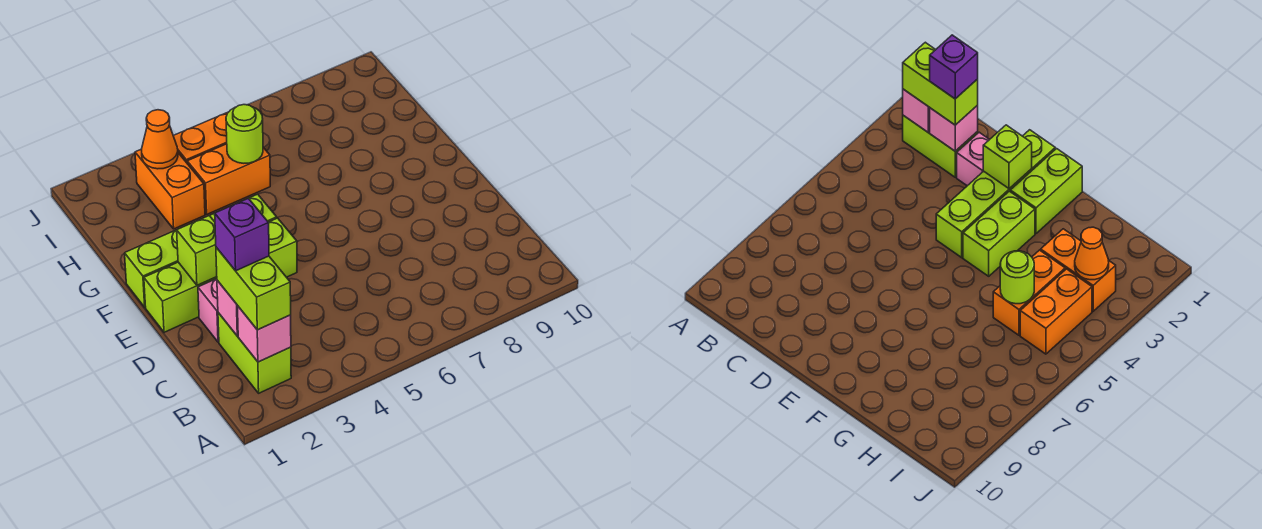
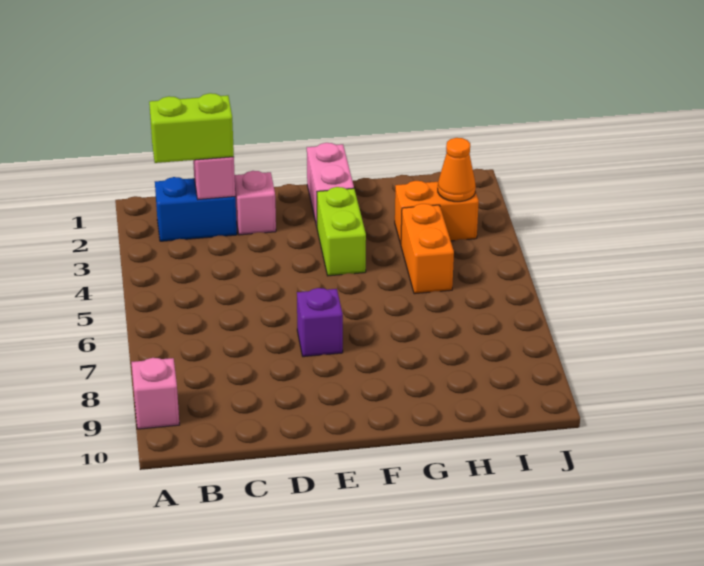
lime 1x2 brick [218,313,291,393] -> blue 1x2 brick [155,177,237,241]
pink 1x1 brick [238,307,291,362] -> pink 1x1 brick moved to [131,358,179,429]
purple 1x1 brick [215,198,269,271] -> purple 1x1 brick moved to [297,288,343,357]
lime 1x4 brick [144,218,297,332] -> none
lime 1x1 brick [177,216,217,285] -> none
lime 1x2 brick [125,230,178,307] -> pink 1x2 brick [307,143,354,226]
lime 1x1 round brick [226,105,263,163] -> none
orange 1x2 brick [173,112,228,163] -> none

